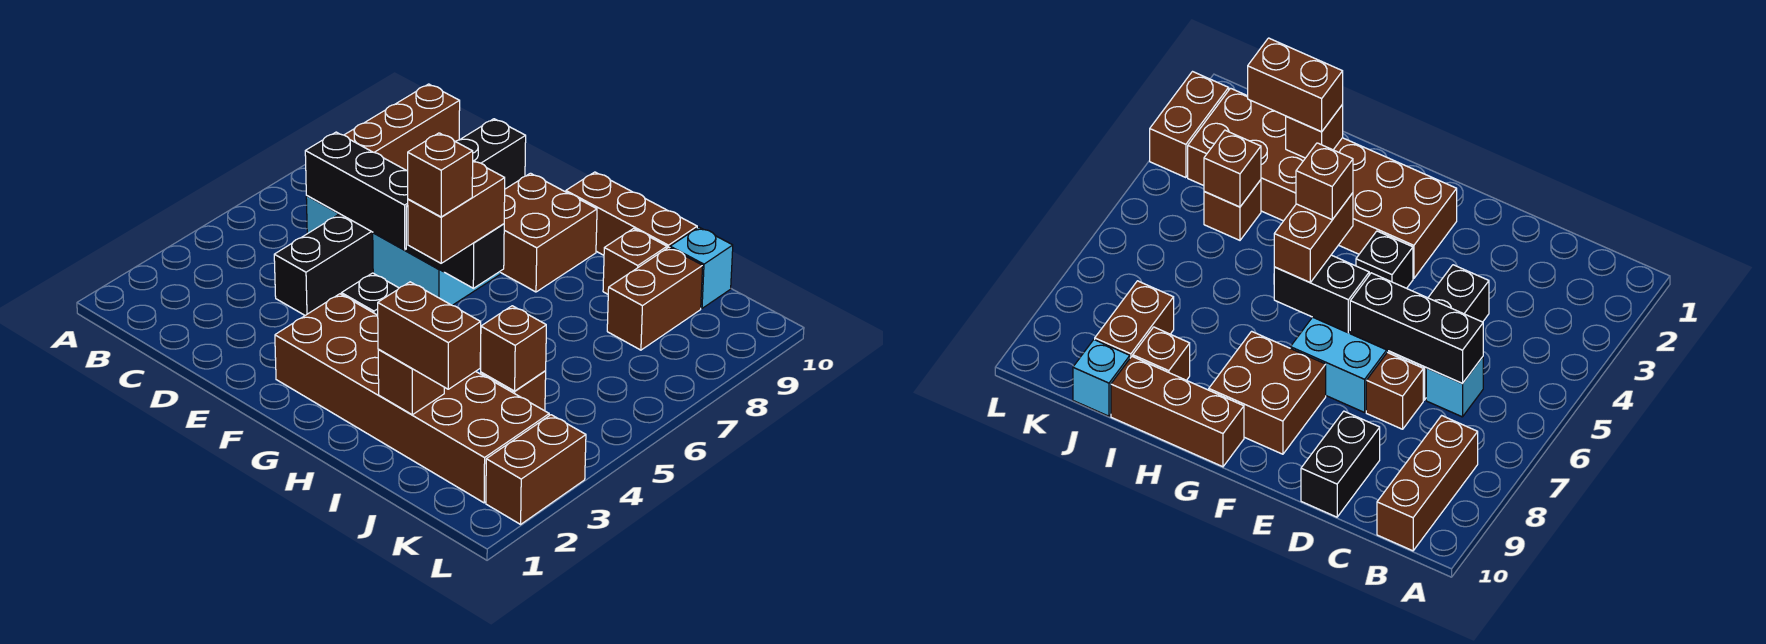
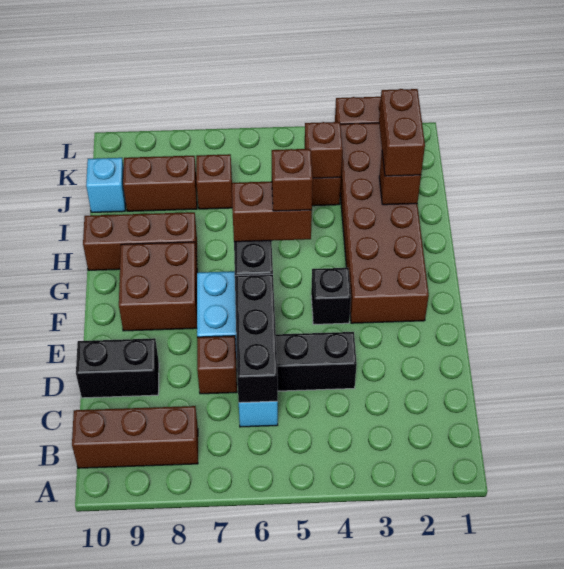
brown 1x3 brick [566,172,697,255] -> brown 1x3 brick turned to [83,212,197,270]
brown 1x1 brick [603,229,667,294] -> brown 1x1 brick moved to [196,154,232,209]

